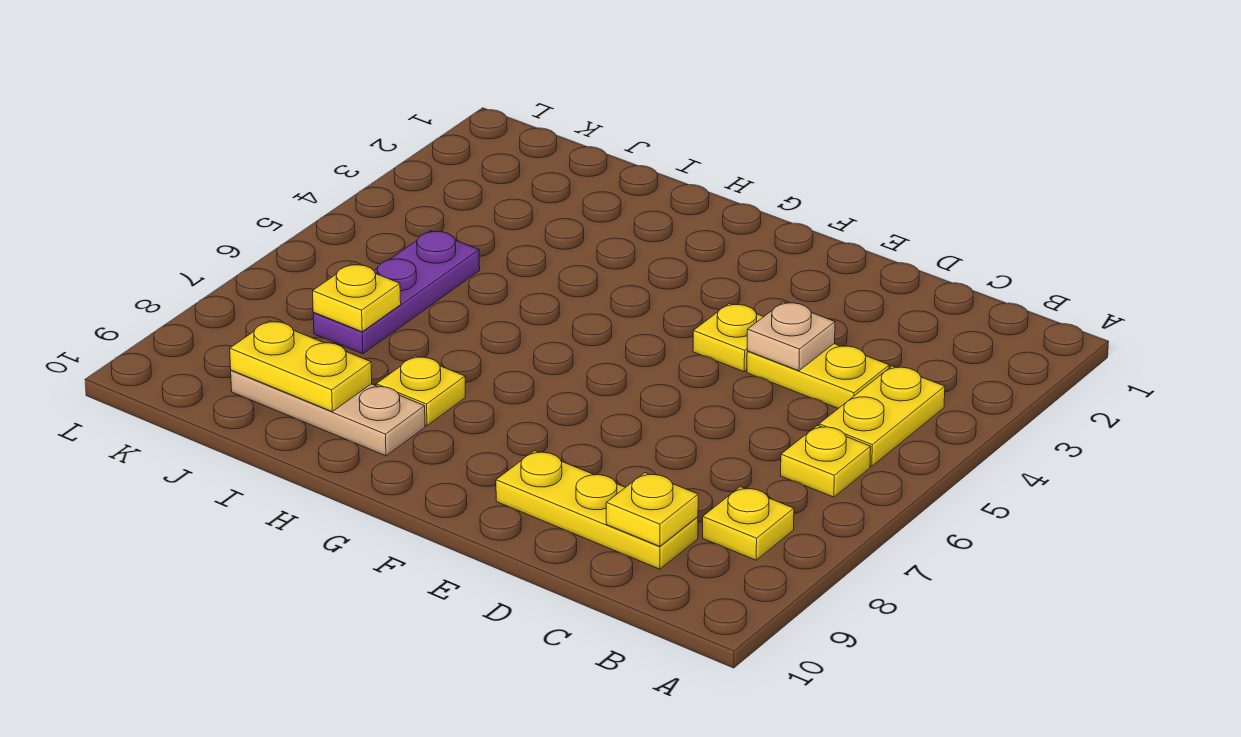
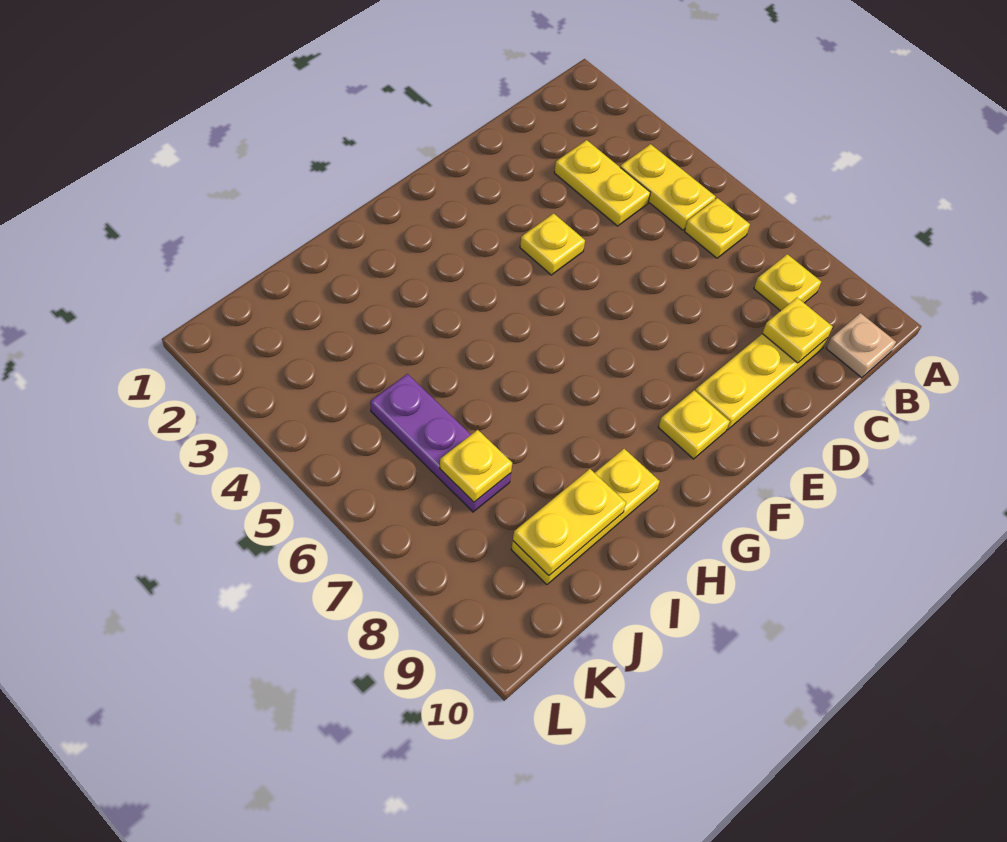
yellow 1x2 plate [747,344,889,408] -> yellow 1x2 plate turned to [554,140,650,226]
tan 1x1 plate [747,302,835,371] -> tan 1x1 plate moved to [826,313,896,378]
yellow 1x1 plate [376,356,465,426] -> yellow 1x1 plate moved to [658,390,730,459]
tan 1x3 plate [231,370,425,456] -> yellow 1x3 plate [511,449,660,584]

